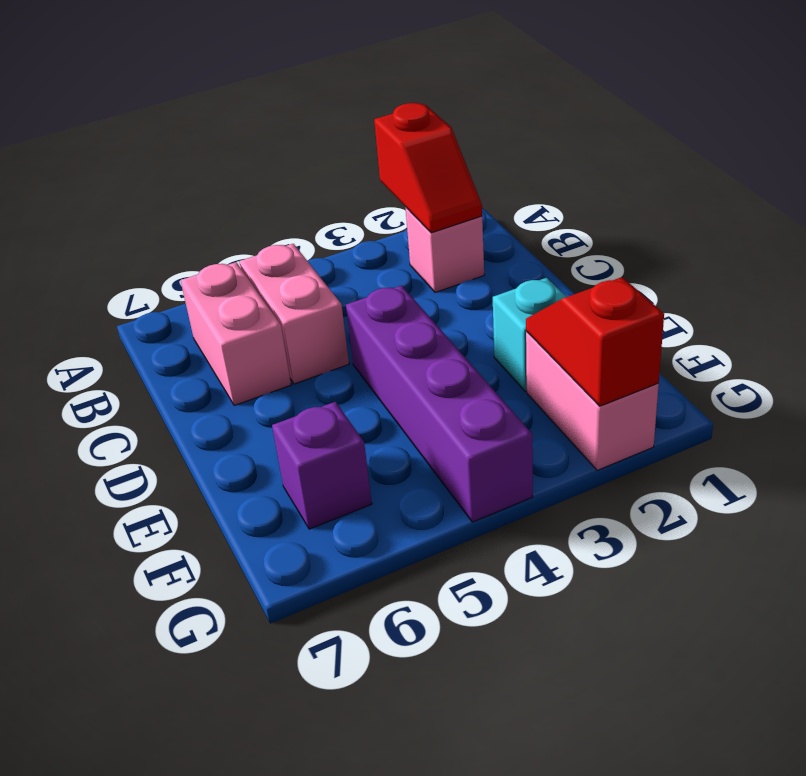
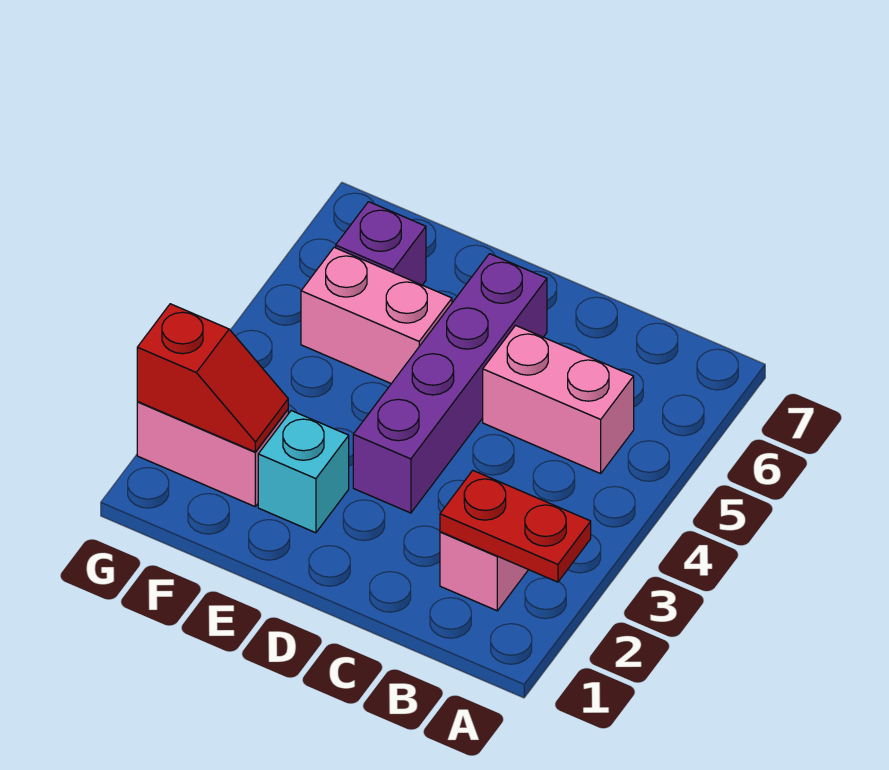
red 1x2 slope [374,103,482,233] -> red 1x2 plate [440,471,591,582]
pink 1x2 brick [180,262,291,406] -> pink 1x2 brick moved to [301,247,452,384]
purple 1x4 brick [346,286,533,522] -> purple 1x4 brick turned to [353,254,547,513]

